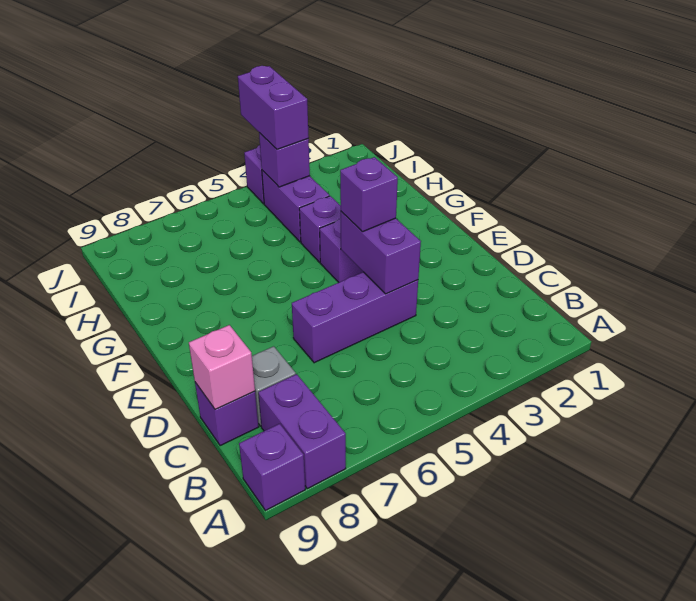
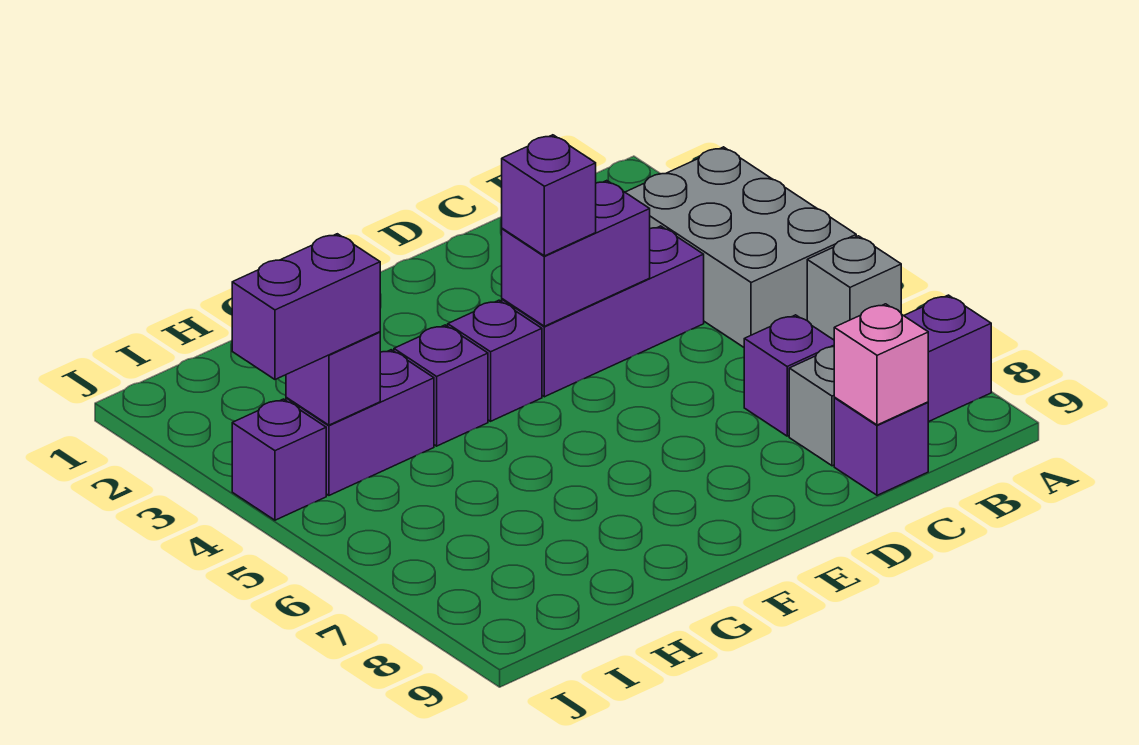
none -> grey 2x3 brick [625,147,856,347]
none -> grey 1x1 brick [807,236,901,340]
purple 1x1 brick [239,424,305,511] -> purple 1x1 brick moved to [744,315,834,436]
purple 1x3 brick [292,272,418,363] -> purple 1x3 brick turned to [502,226,704,397]

